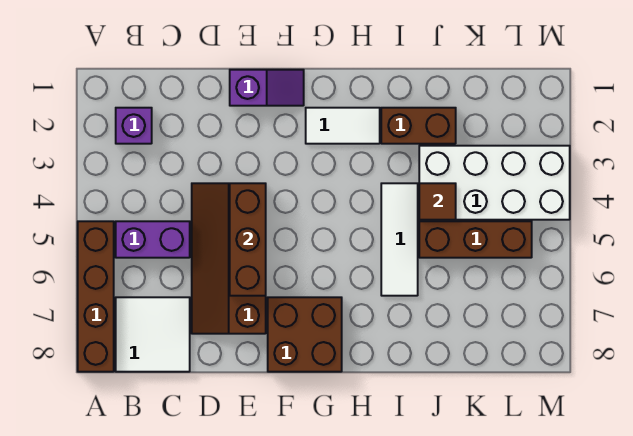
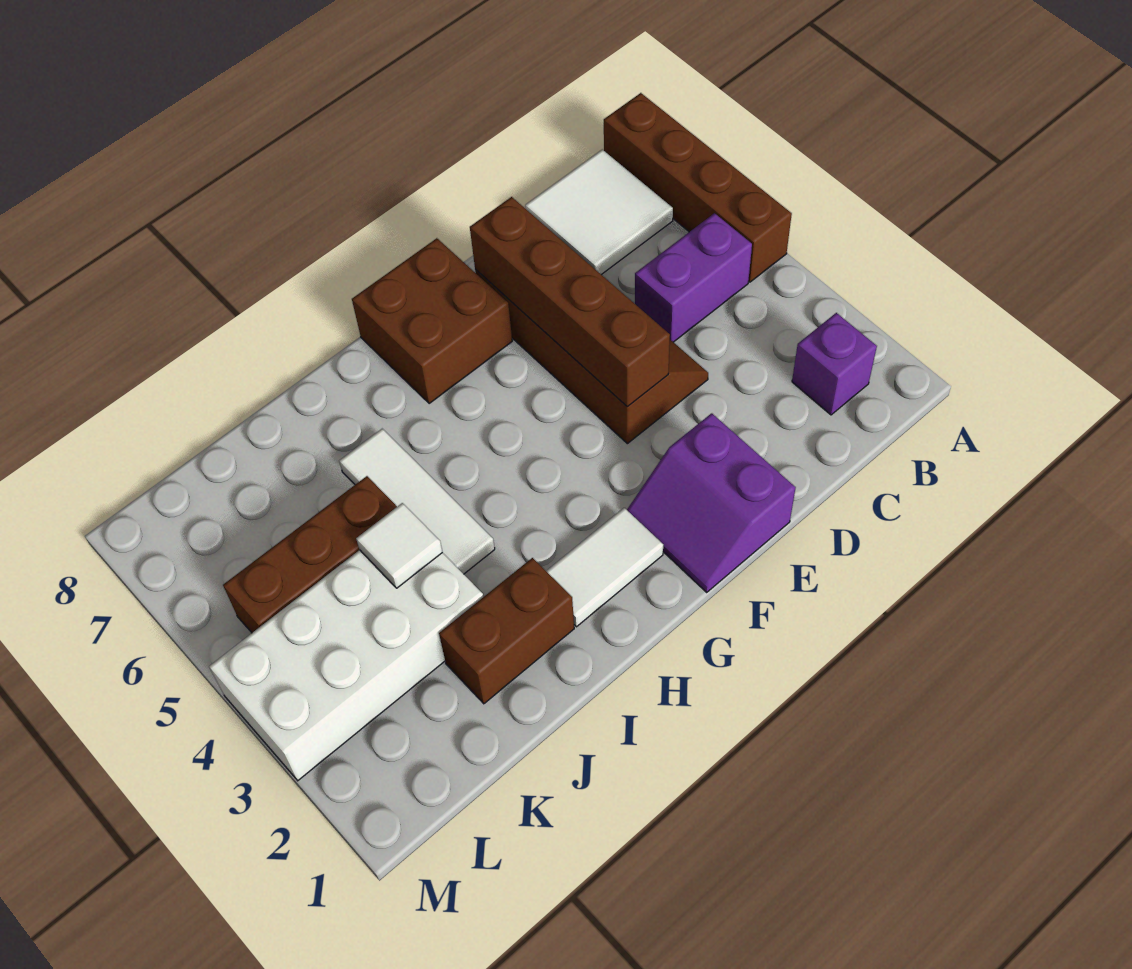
purple 1x2 slope [230,70,304,106] -> purple 2x2 slope [627,413,796,592]
brown 1x3 brick [230,183,266,296] -> brown 1x4 brick [470,197,670,406]
brown 1x1 tile [419,183,456,220] -> white 1x1 tile [356,503,442,588]

